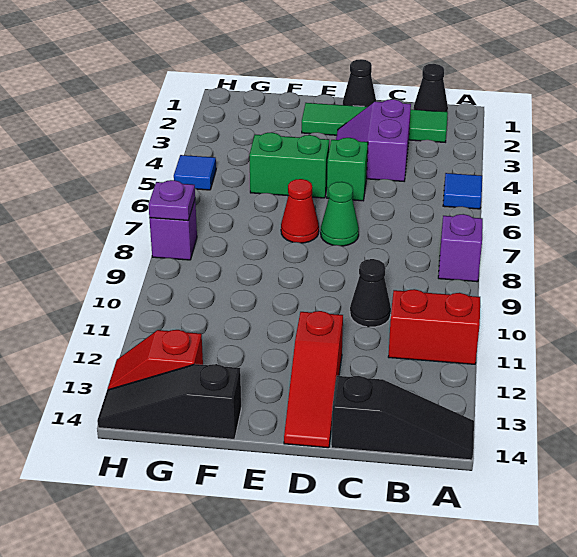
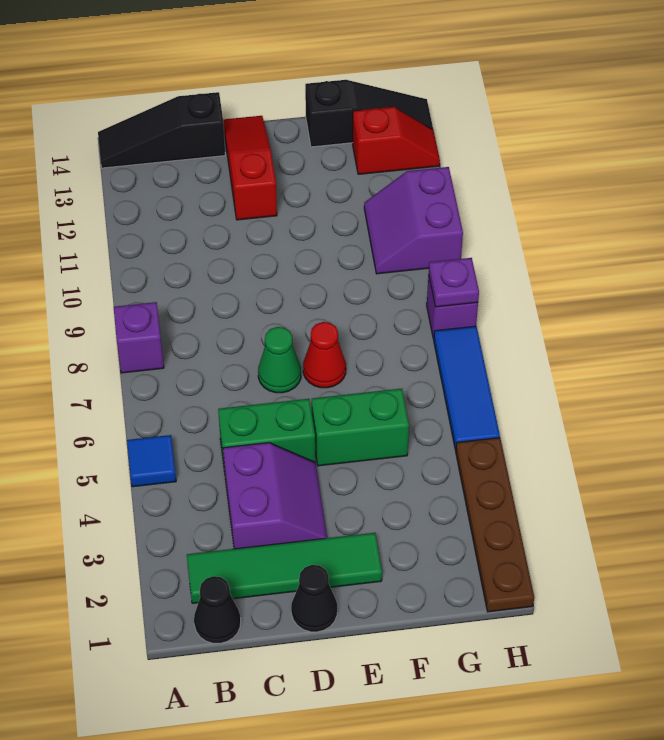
red 1x2 brick [388,289,480,364] -> none
black 1x1 cone [350,259,391,327] -> none
green 1x1 brick [327,138,368,201] -> green 1x2 brick [218,399,315,471]
none -> purple 2x2 slope [364,167,463,274]
none -> brown 1x4 plate [456,438,534,612]
blue 1x1 tile [174,155,216,190] -> blue 1x3 tile [434,326,500,450]

